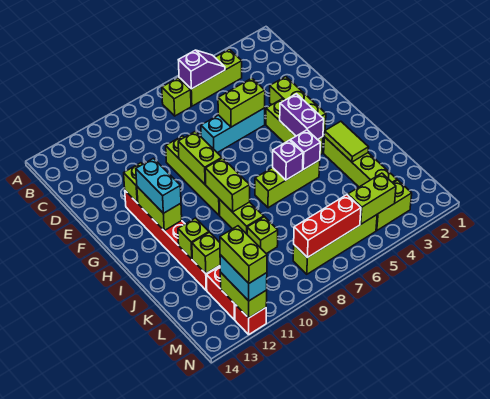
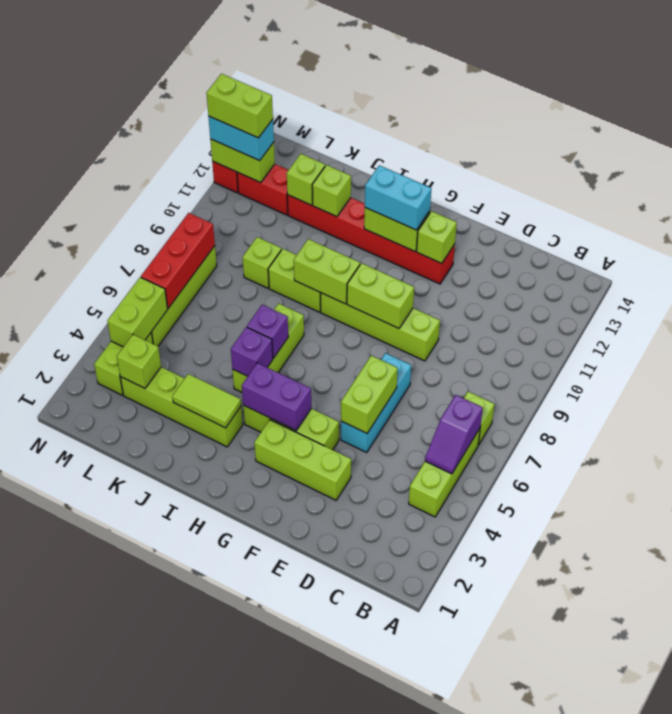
none -> lime 1x1 brick [117,335,161,388]

